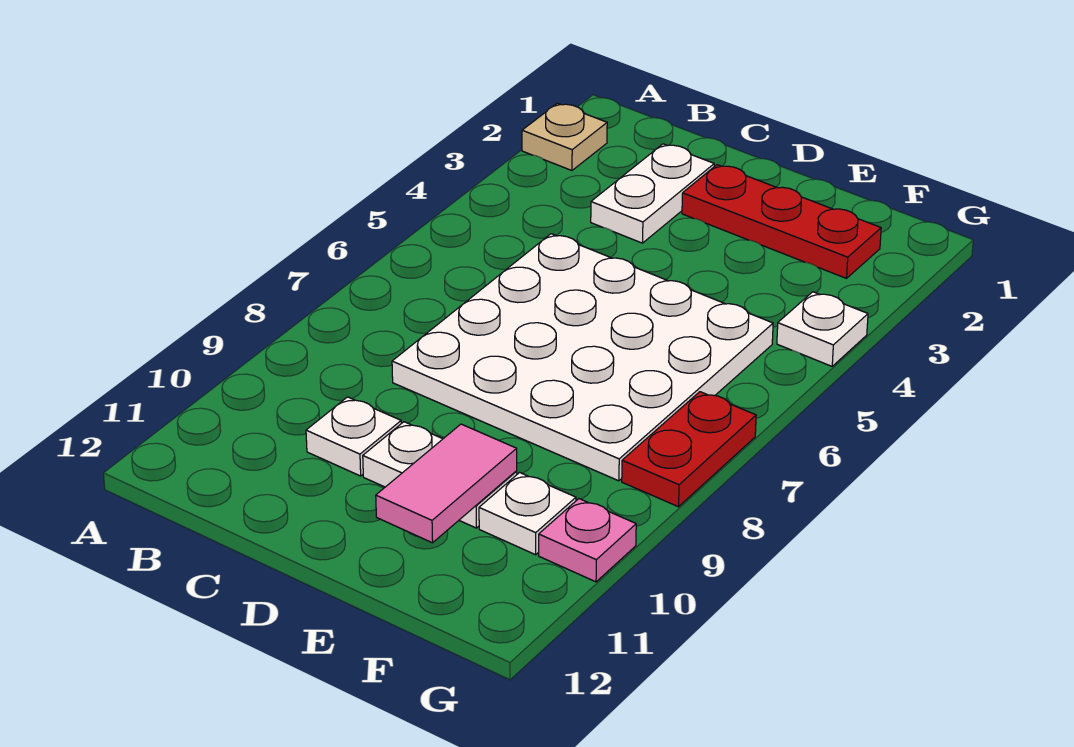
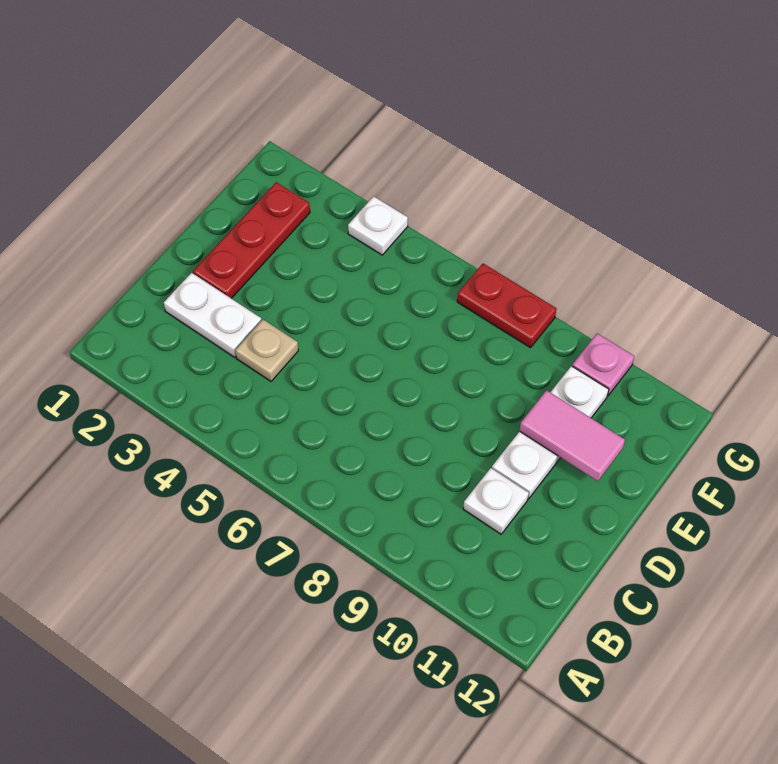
tan 1x1 plate [522,103,607,170] -> tan 1x1 plate moved to [235,320,298,381]
white 4x4 plate [392,234,773,481] -> none

